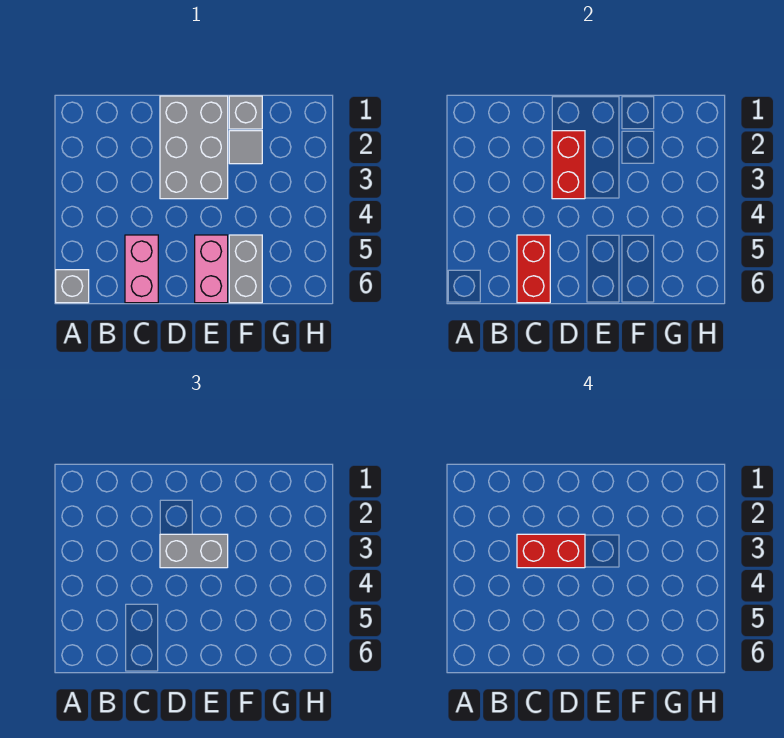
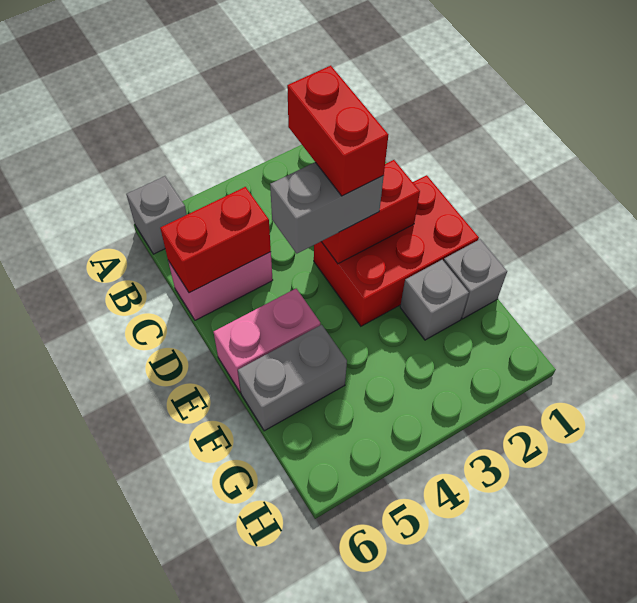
grey 2x3 brick [160,96,228,199] -> red 2x3 brick [314,175,479,326]
grey 1x2 brick [160,534,228,568] -> grey 1x2 brick turned to [270,162,384,253]
grey 1x1 tile [229,131,262,164] -> grey 1x1 brick [400,260,469,340]

